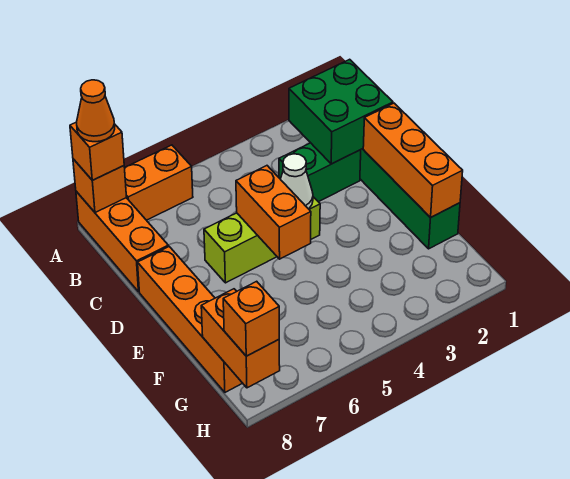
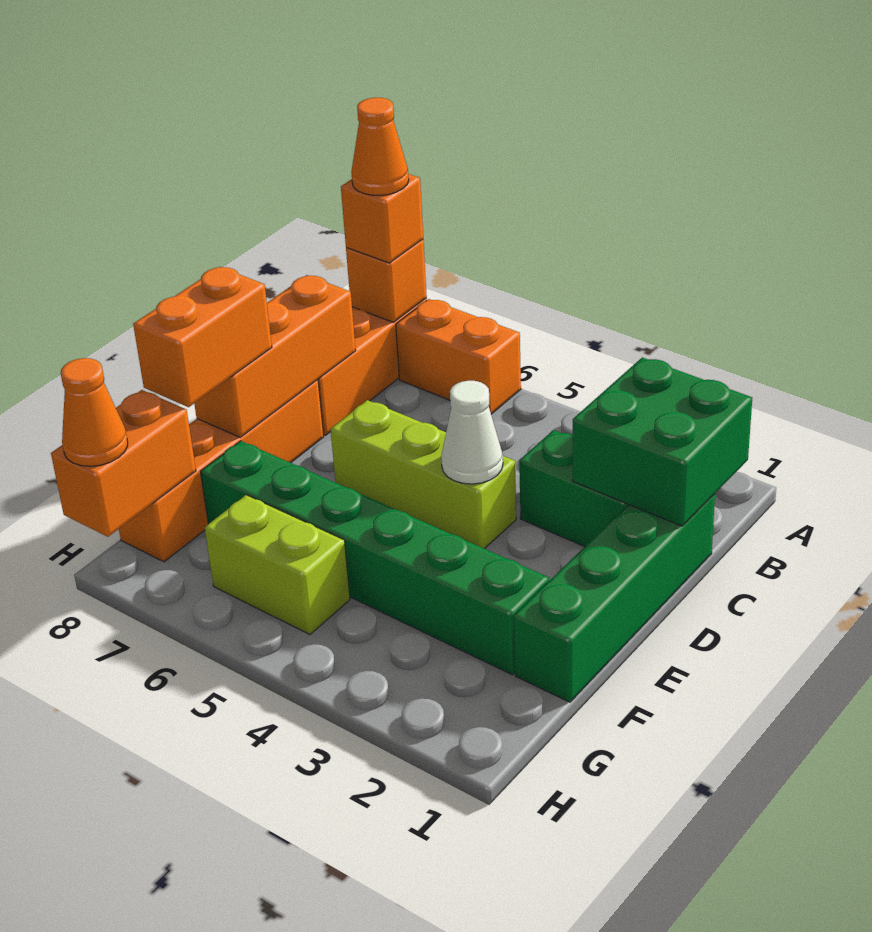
orange 1x3 brick [363,103,463,218] -> orange 1x3 brick moved to [194,275,356,437]
orange 1x2 brick [236,166,311,259] -> orange 1x2 brick moved to [133,267,272,407]
none -> green 1x6 brick [200,441,549,675]
none -> lime 1x2 brick [205,495,350,634]
orange 1x1 brick [223,281,279,356] -> orange 1x1 cone [61,358,128,466]

